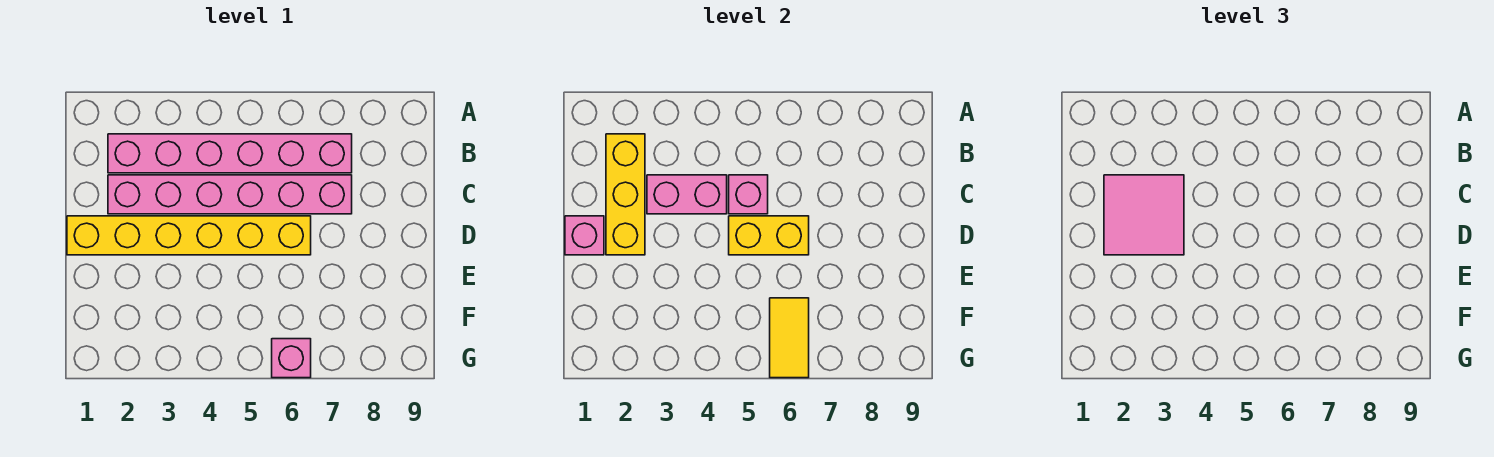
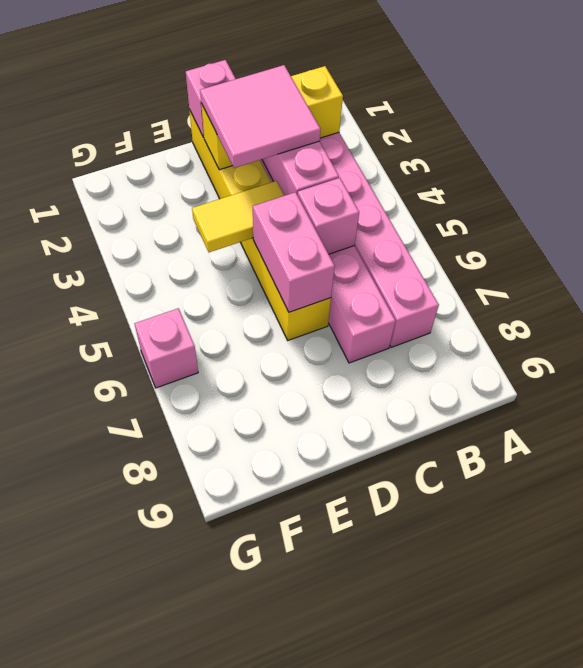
yellow 1x2 brick [729,216,809,255] -> pink 1x2 brick [253,192,335,312]
yellow 1x2 tile [770,298,809,378] -> yellow 1x2 tile moved to [192,181,284,252]

